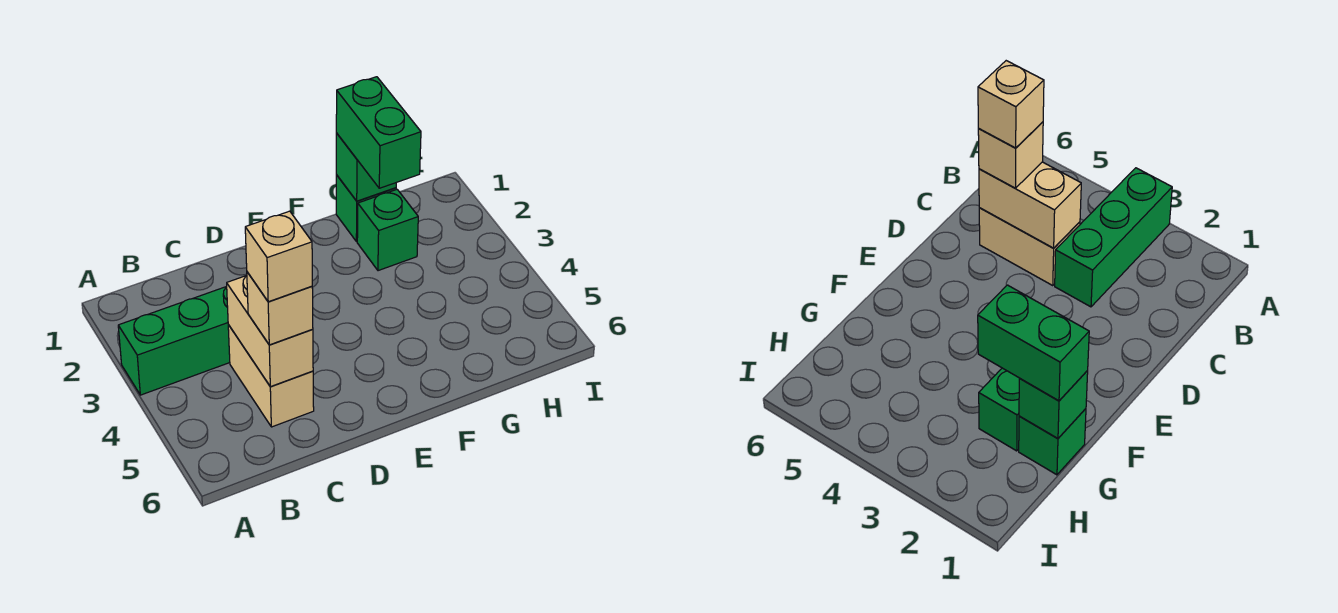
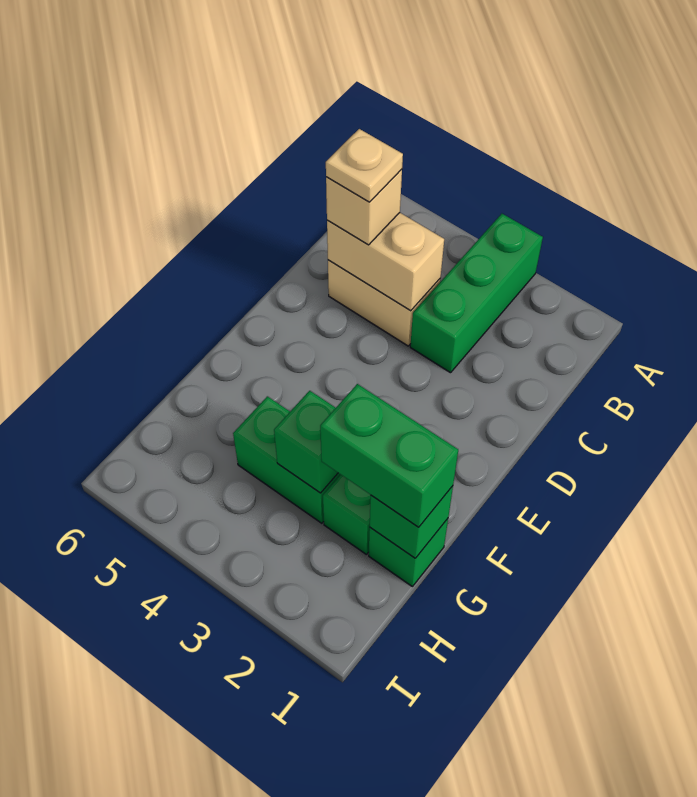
tan 1x1 brick [245,211,312,302] -> tan 1x1 plate [326,129,403,202]
none -> green 1x2 brick [233,396,341,523]
none -> green 1x1 brick [274,391,338,493]

